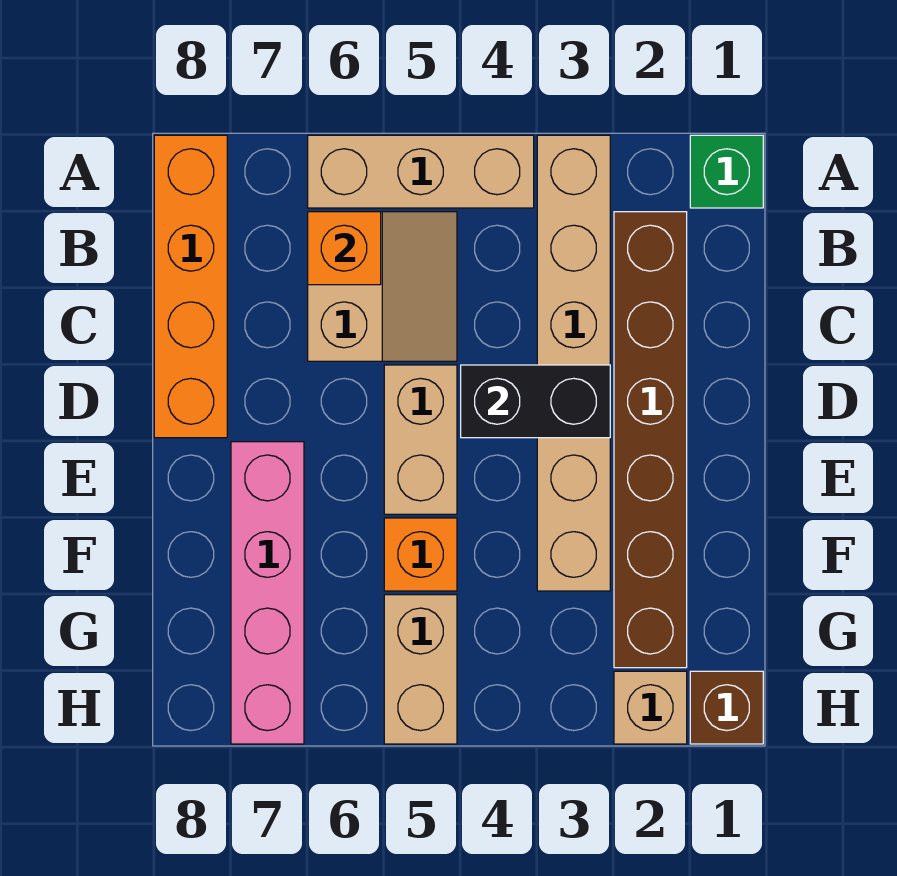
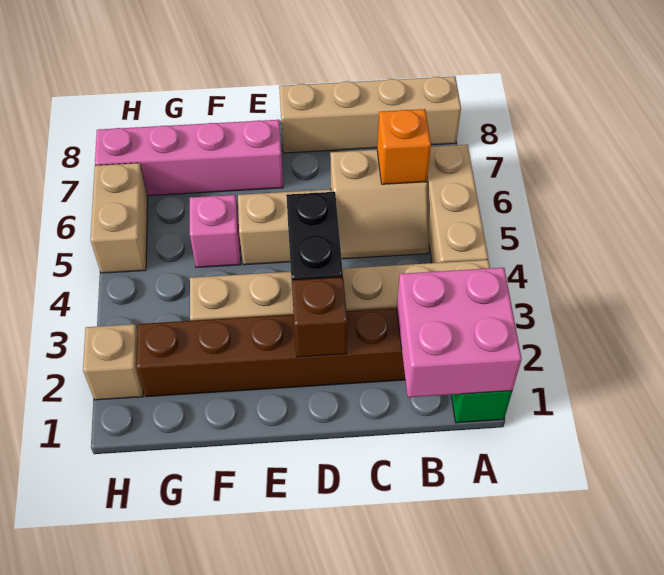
none -> pink 2x2 brick [397,268,522,397]
orange 1x4 brick [154,135,227,438] -> tan 1x4 brick [279,76,461,153]
orange 1x1 brick [384,518,457,591] -> pink 1x1 brick [190,195,241,267]
tan 1x2 brick [384,595,457,744] -> tan 1x2 brick turned to [91,163,148,273]
brown 1x1 brick [690,671,763,744] -> brown 1x1 brick moved to [292,277,347,357]

